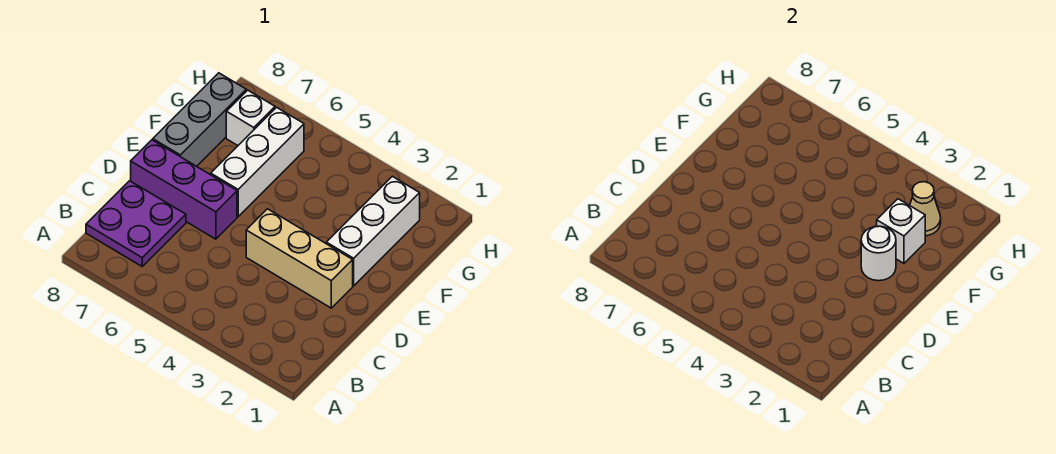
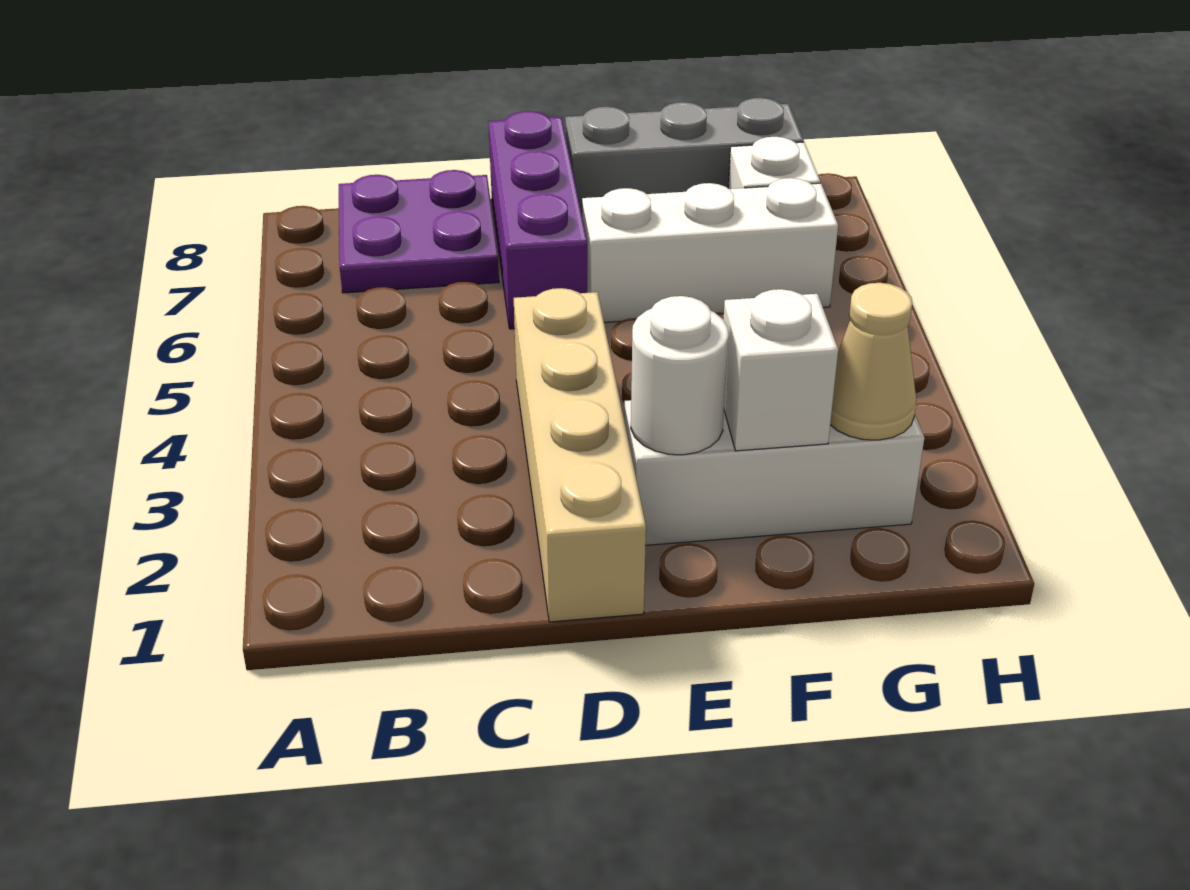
tan 1x3 brick [246,209,353,308] -> tan 1x4 brick [514,288,646,622]

